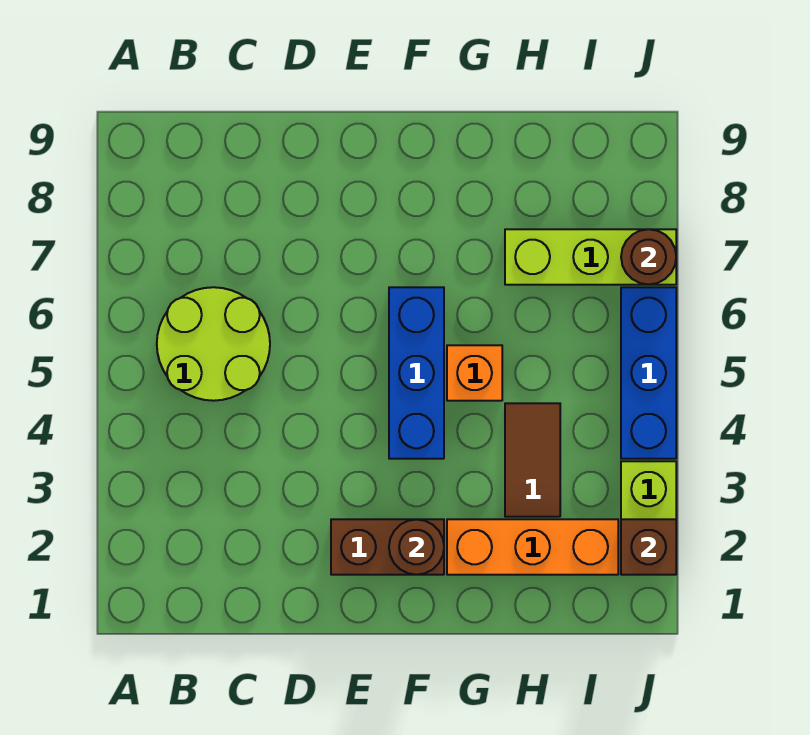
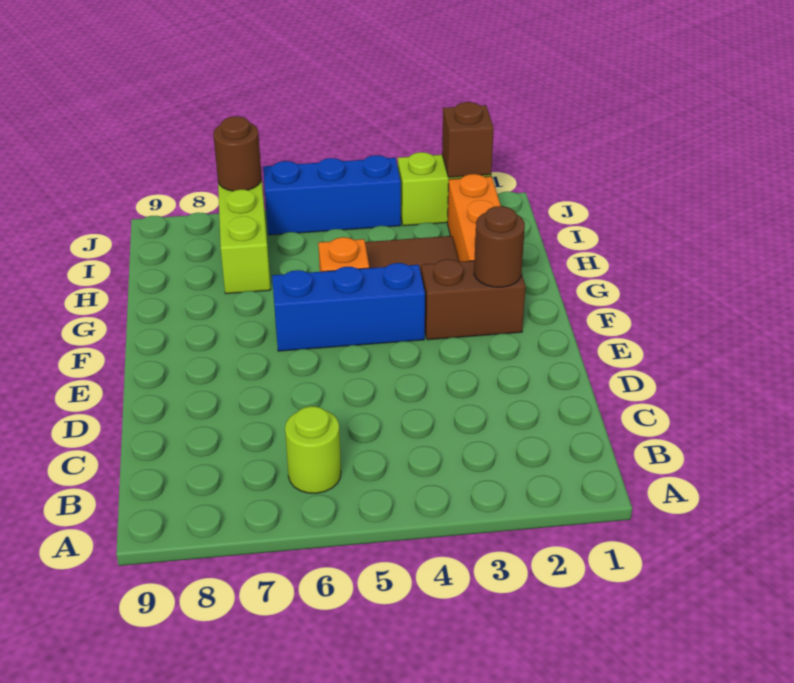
lime 2x2 round brick [157,287,270,401] -> lime 1x1 round brick [285,406,341,493]
brown 1x2 brick [331,519,444,575] -> brown 1x2 brick turned to [421,259,526,340]

